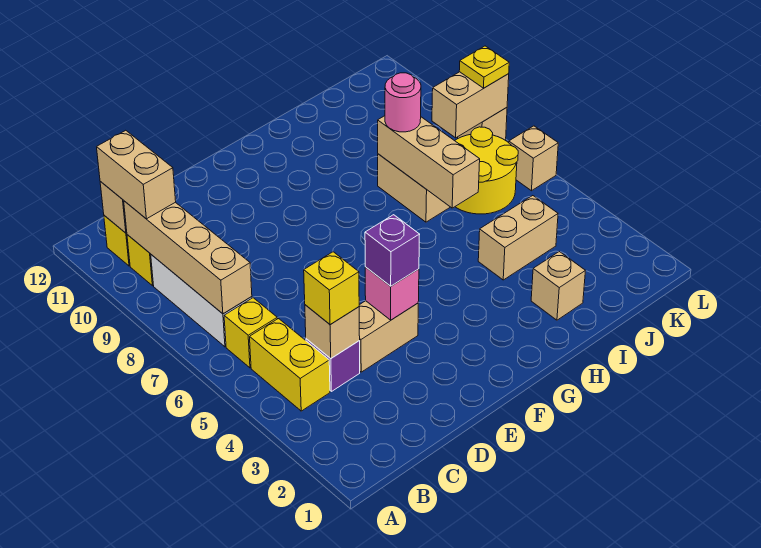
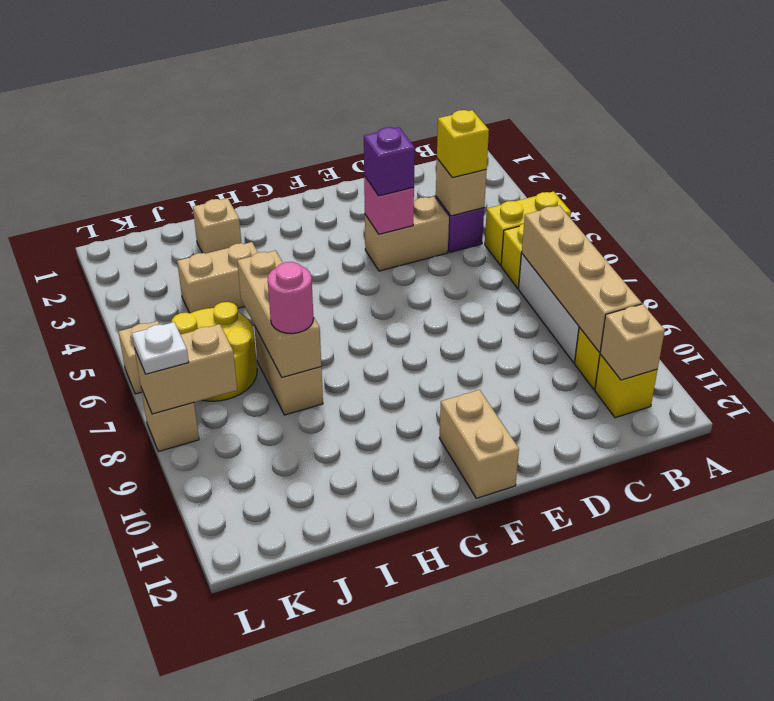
yellow 1x2 brick [250,319,330,411] -> yellow 1x2 brick turned to [485,191,571,266]
tan 1x2 brick [97,130,176,219] -> tan 1x2 brick moved to [439,390,519,498]
yellow 1x1 plate [459,46,509,88] -> white 1x1 plate [132,322,189,374]

